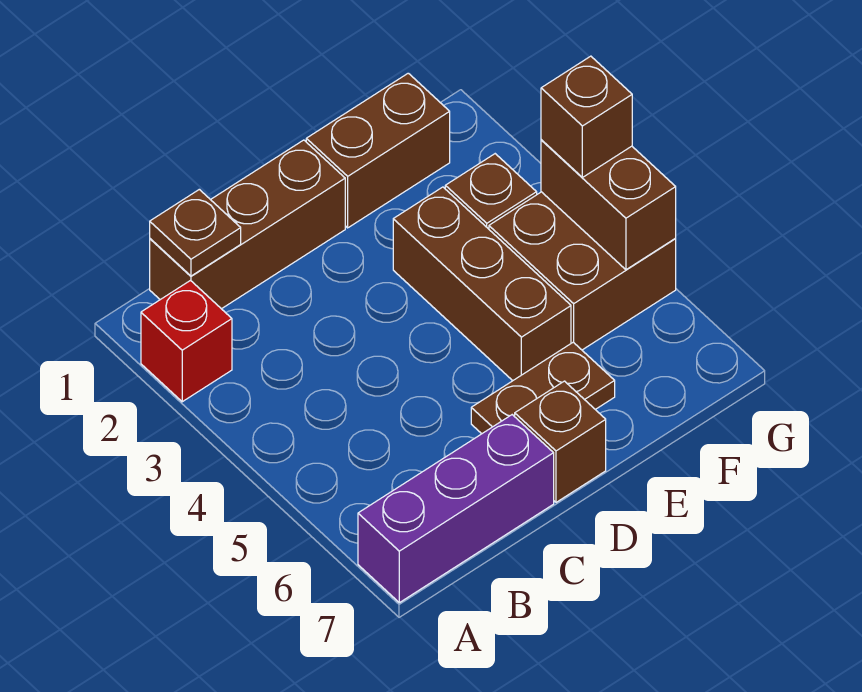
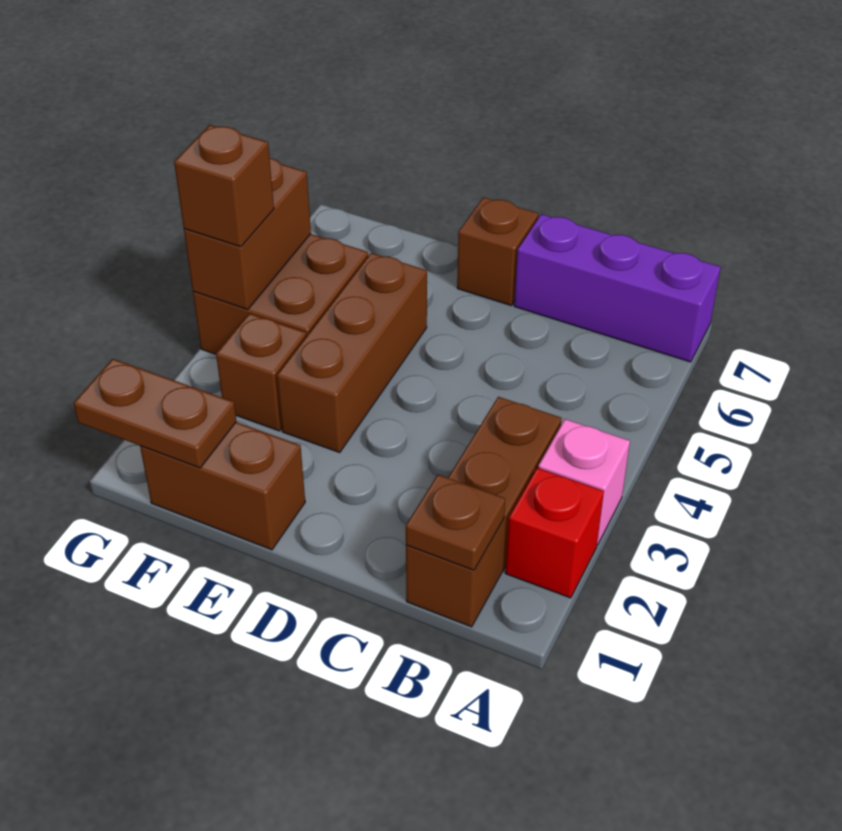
none -> pink 1x1 brick [538,419,630,545]
brown 1x3 brick [150,140,345,309] -> brown 1x3 brick turned to [406,397,562,627]
brown 1x2 plate [471,342,615,434] -> brown 1x2 plate moved to [74,359,236,468]

